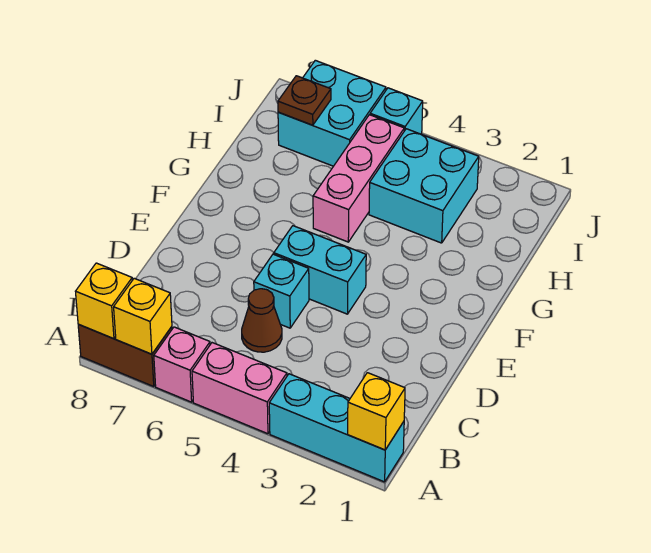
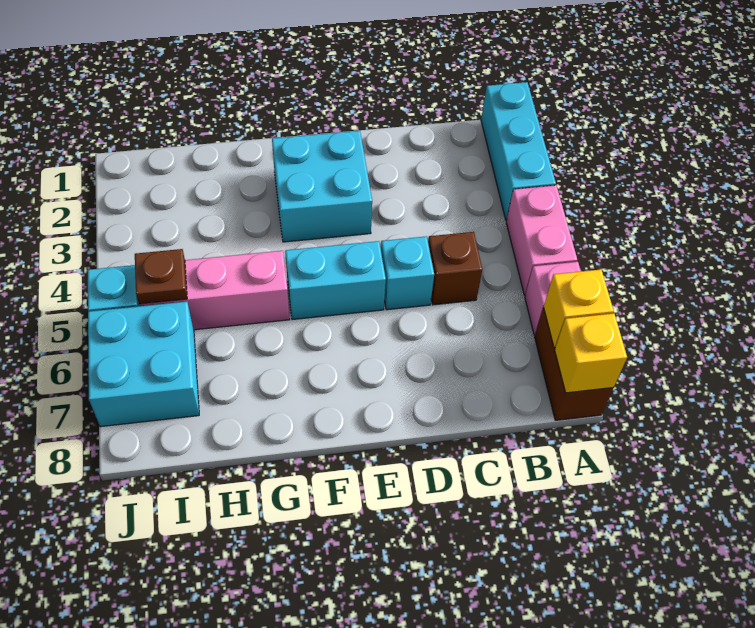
yellow 1x1 brick [348,373,405,450] -> none
brown 1x1 cone [242,289,282,352] -> brown 1x1 brick [428,232,482,305]
cyan 1x2 brick [274,226,366,314] -> cyan 1x2 brick turned to [285,241,386,320]
cyan 2x2 brick [369,129,479,243] -> cyan 2x2 brick moved to [272,131,372,242]
brown 1x1 plate [278,76,331,125] -> brown 1x1 plate moved to [135,249,187,304]

